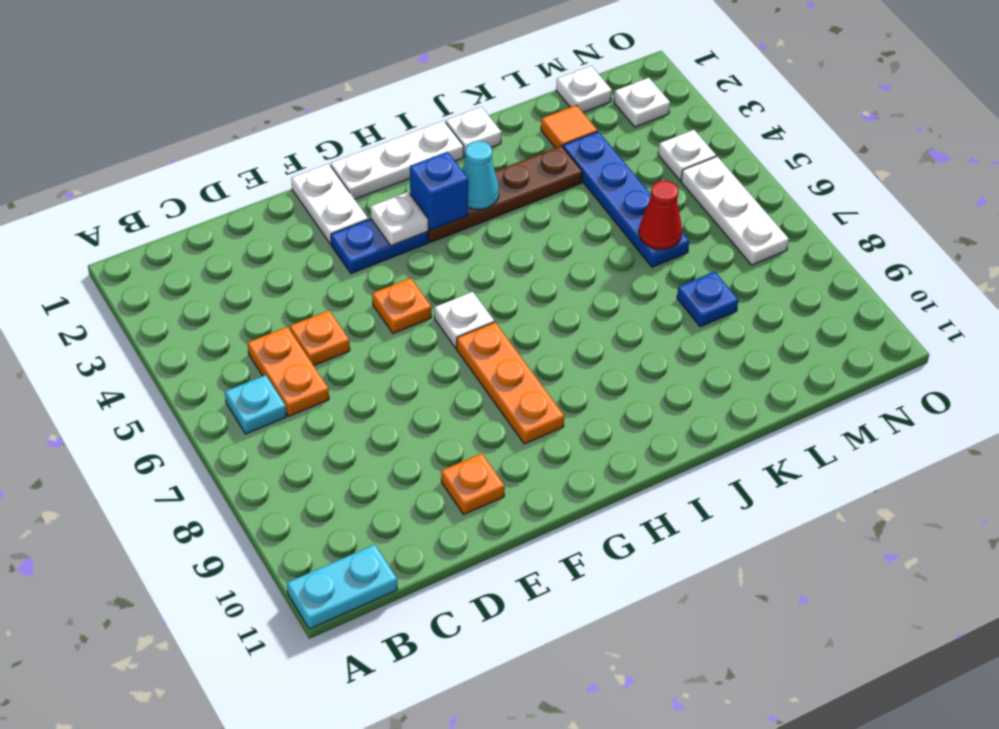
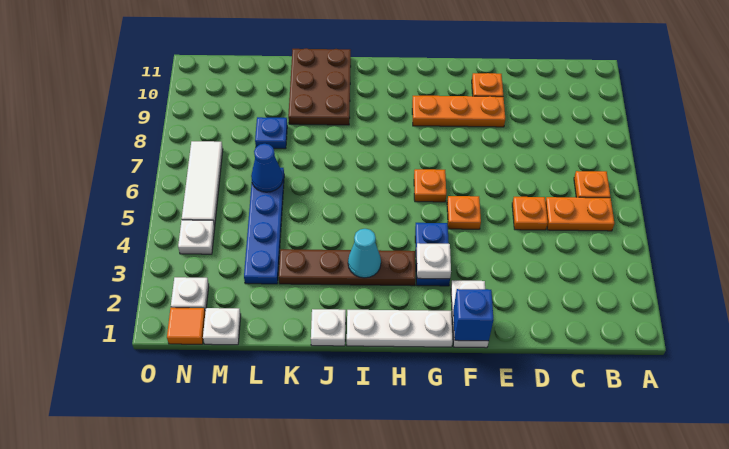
cyan 1x2 plate [287,544,397,629] -> none
cyan 1x1 plate [225,375,287,434] -> orange 1x1 plate [574,171,610,198]
orange 1x2 plate [248,327,329,416] -> orange 1x2 plate turned to [546,197,614,231]
blue 1x2 plate [331,219,428,273] -> blue 1x2 plate turned to [415,223,450,286]
white 1x1 plate [434,292,494,348] -> orange 1x1 plate [414,169,446,202]
orange 1x3 plate [456,322,564,444] -> orange 1x3 plate turned to [412,96,505,127]
blue 1x1 brick [410,152,468,230] -> blue 1x1 brick moved to [453,289,493,341]
none -> brown 2x3 plate [288,48,351,125]
orange 1x1 tile [541,105,597,148] -> orange 1x1 tile moved to [167,308,205,344]
red 1x1 cone [639,180,682,249] -> blue 1x1 cone [251,144,283,192]
white 1x3 plate [681,157,789,265] -> white 1x3 tile [182,141,223,226]

